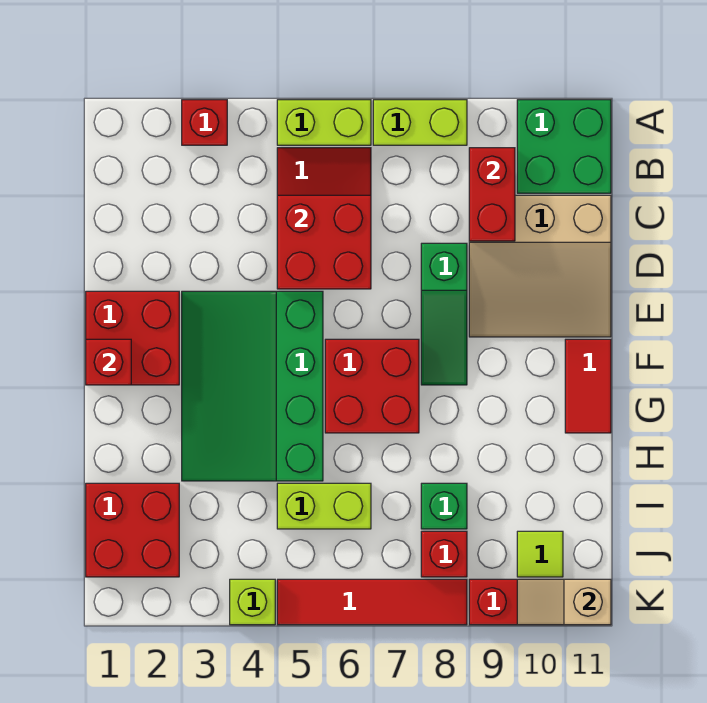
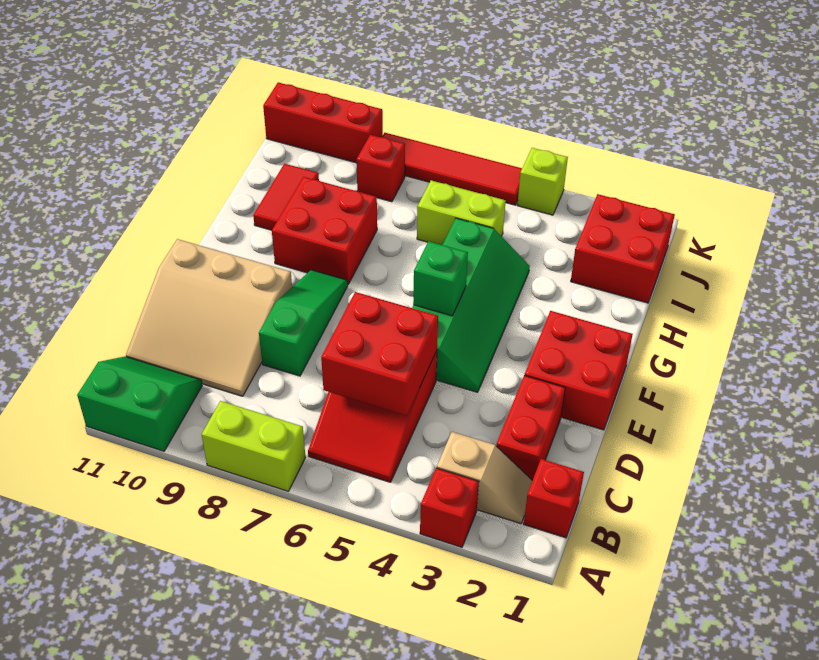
lime 1x2 brick [277,100,371,145] -> none
green 2x2 brick [517,100,611,193] -> green 2x2 slope [77,357,202,451]
red 1x2 brick [469,148,515,241] -> red 1x2 brick moved to [496,375,565,480]
tan 3x3 slope [469,195,611,337] -> tan 3x3 slope turned to [126,239,292,396]
green 3x4 slope [182,291,323,481] -> green 2x4 slope [412,218,530,392]
red 1x1 brick [86,339,131,385] -> red 1x1 brick moved to [524,459,584,538]
red 2x2 brick [325,339,419,433] -> red 2x2 brick moved to [272,177,377,284]
red 1x2 tile [565,339,611,433] -> red 1x2 tile moved to [253,164,319,230]
green 1x1 brick [421,483,467,529] -> green 1x1 brick moved to [413,241,468,316]
lime 1x1 tile [517,531,563,577] -> none
tan 1x2 slope [517,579,611,625] -> tan 1x2 slope moved to [437,432,532,524]

